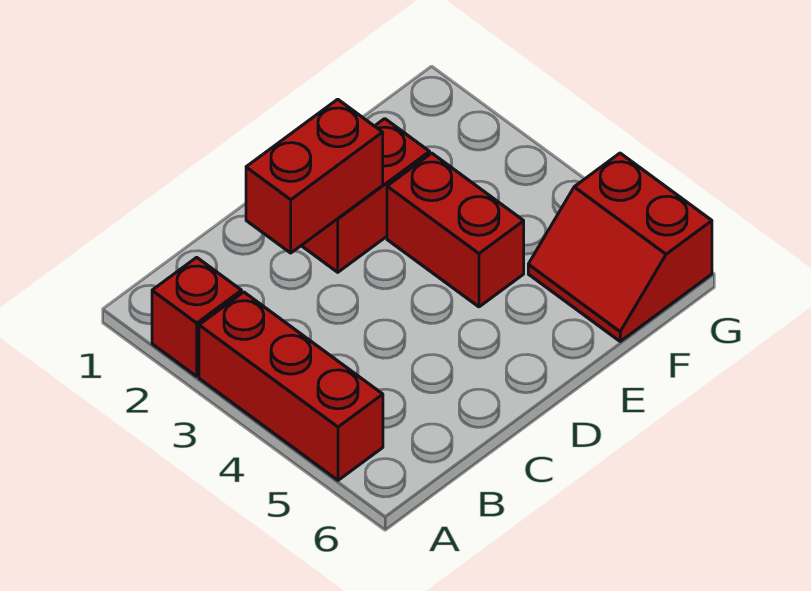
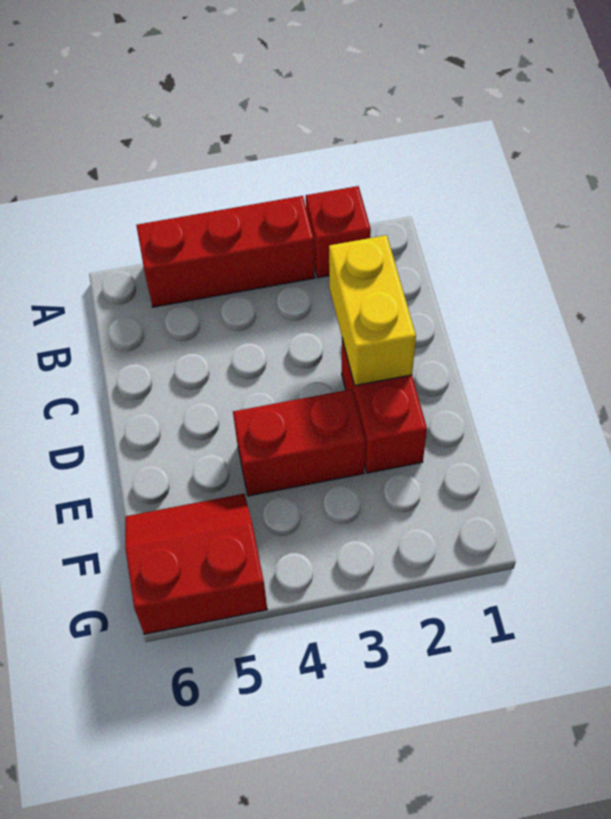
red 1x2 brick [246,99,383,253] -> yellow 1x2 brick [329,235,416,386]

